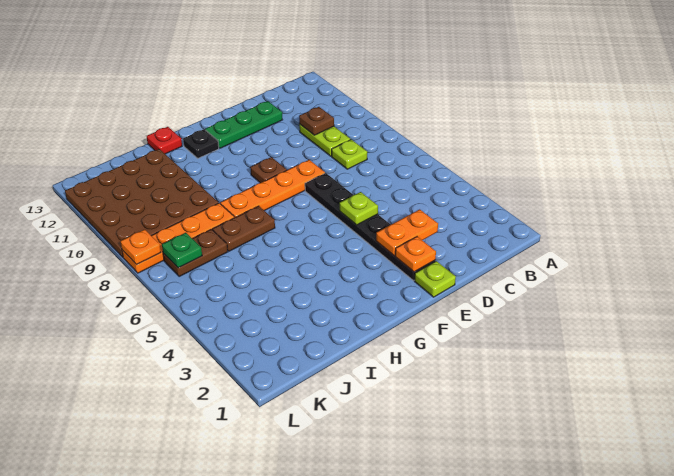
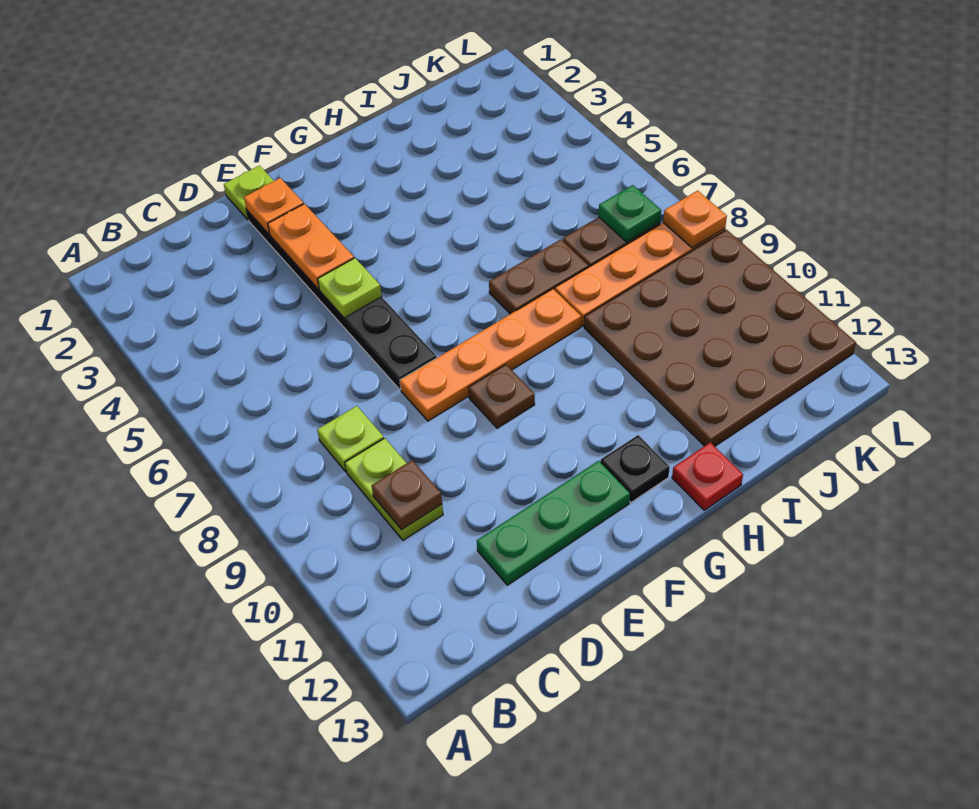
orange 1x2 plate [376,209,438,256] -> orange 1x2 plate turned to [268,204,354,289]

